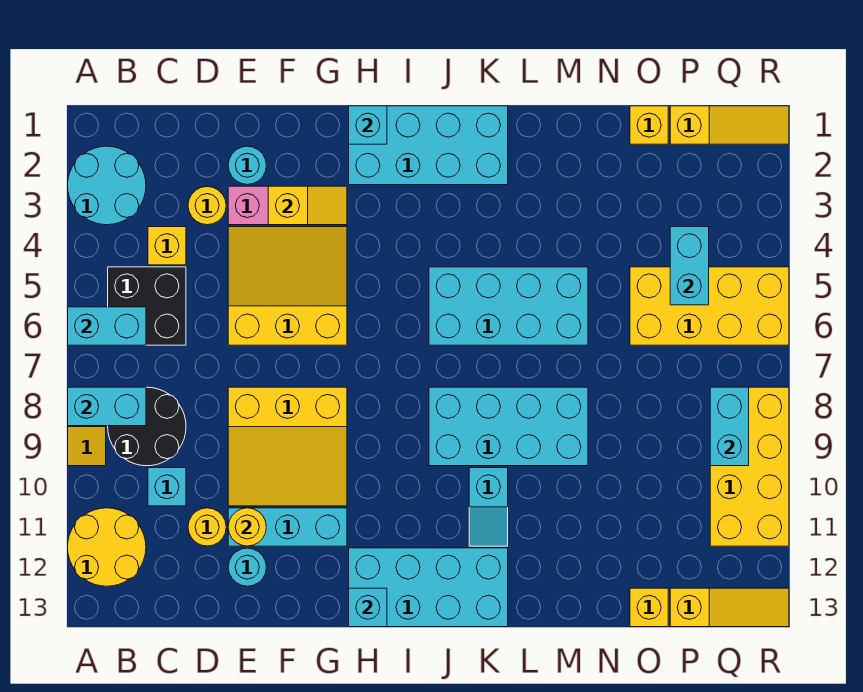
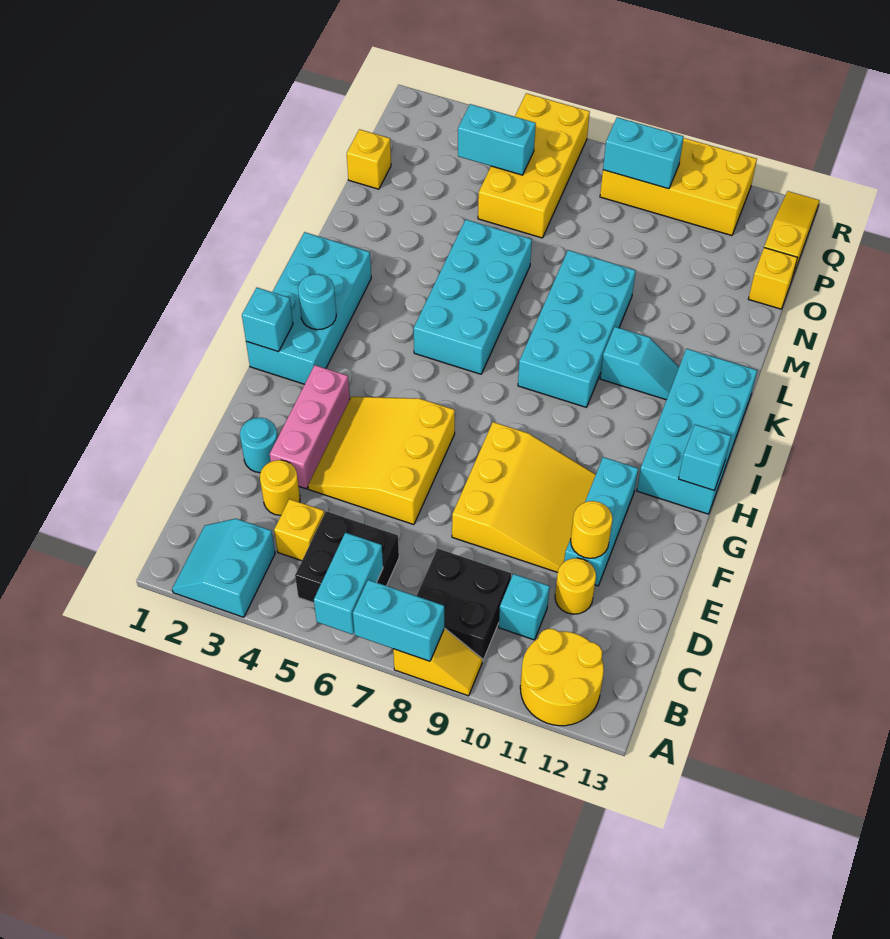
cyan 2x2 round brick [68,146,146,225] -> cyan 2x2 slope [172,519,275,617]
cyan 1x2 brick [68,387,146,426] -> cyan 1x2 brick turned to [353,580,444,661]
black 2x2 round brick [108,387,186,466] -> black 2x2 brick [417,549,511,661]
cyan 1x1 round brick [228,548,266,586] -> cyan 1x1 round brick moved to [298,274,336,330]
yellow 1x2 slope [268,186,347,225] -> none
yellow 1x3 slope [670,106,789,144] -> none

